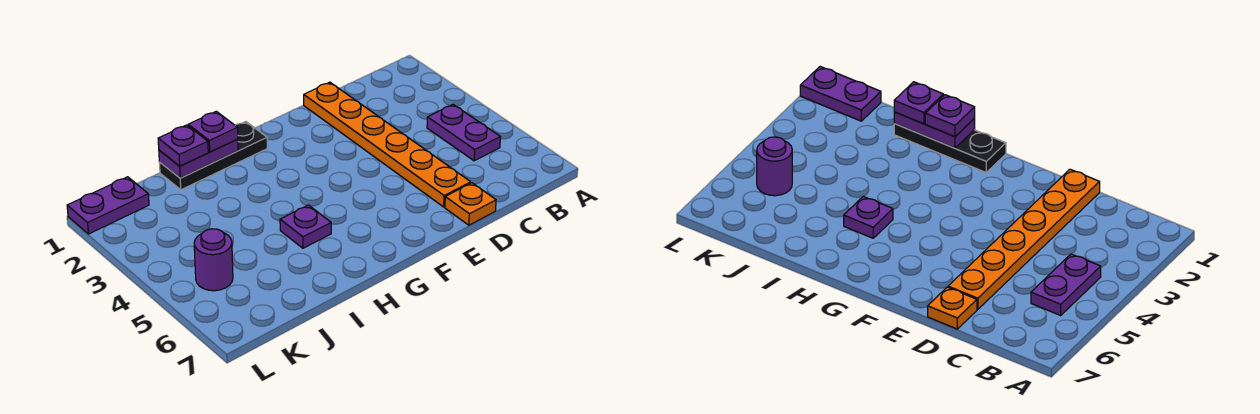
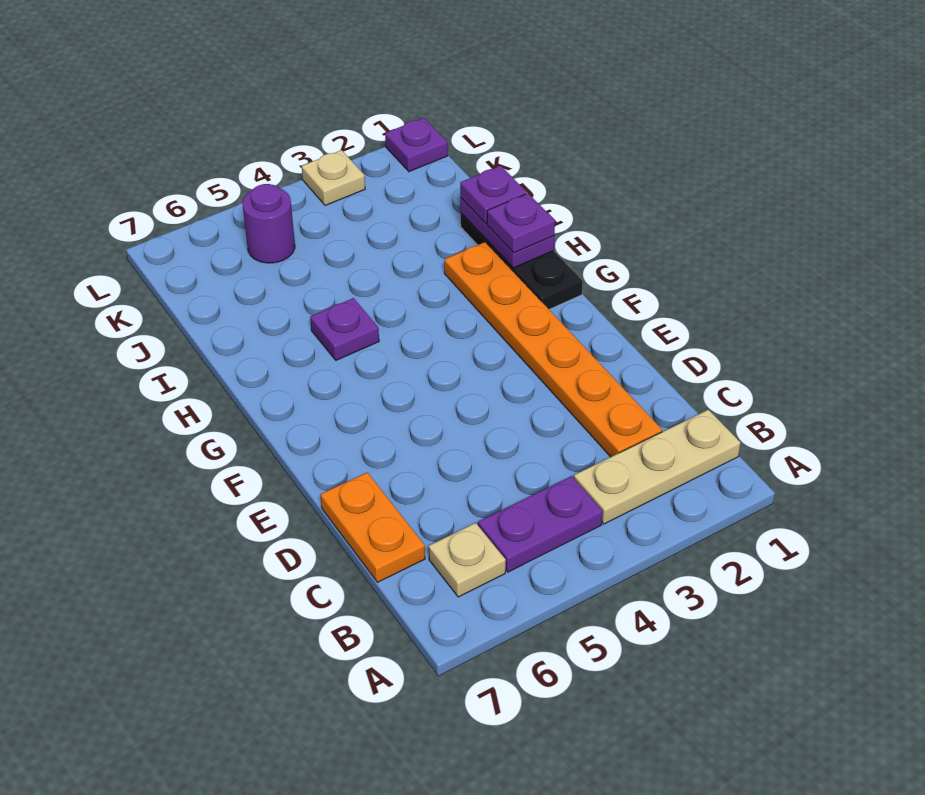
none -> tan 1x3 plate [574,410,740,524]
none -> tan 1x1 plate [429,523,506,597]
orange 1x6 plate [304,82,471,207] -> orange 1x6 plate turned to [444,242,662,457]
orange 1x1 plate [445,183,496,225] -> orange 1x2 plate [320,472,425,582]
purple 1x2 plate [67,177,149,234] -> purple 1x1 plate [385,118,448,172]
none -> tan 1x1 plate [302,150,365,206]

